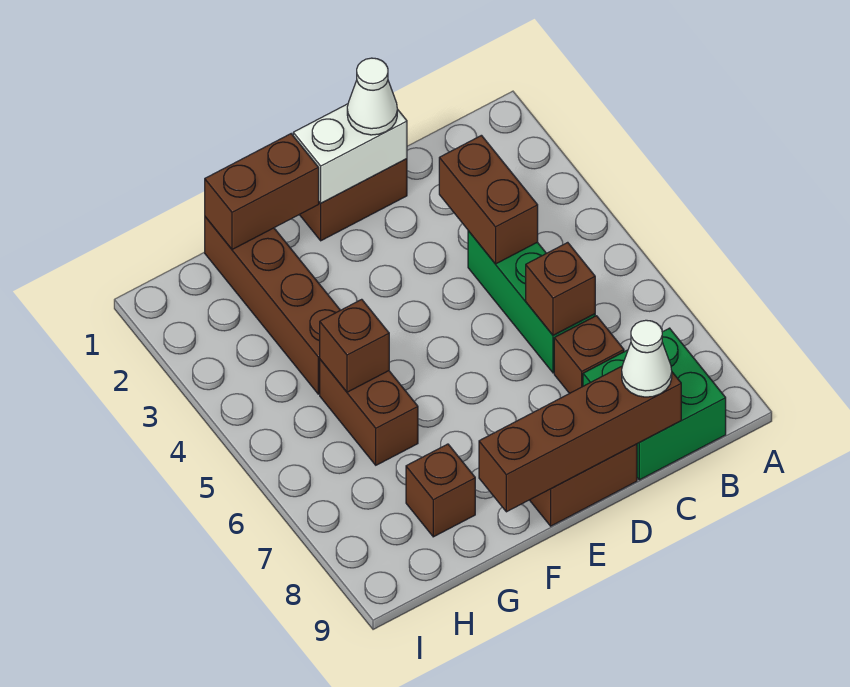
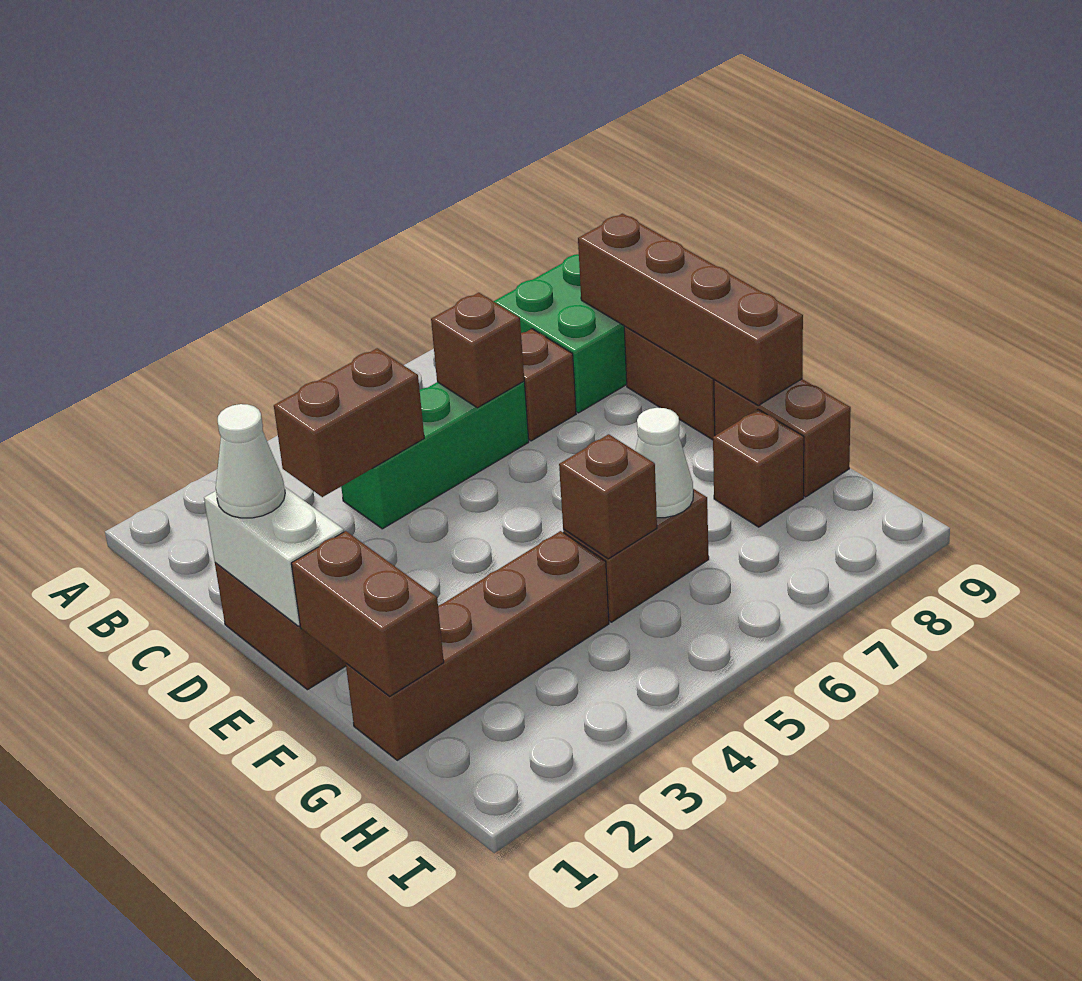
white 1x1 cone [622,320,672,397] -> white 1x1 cone moved to [635,408,693,518]
none -> brown 1x2 brick [714,379,851,497]

